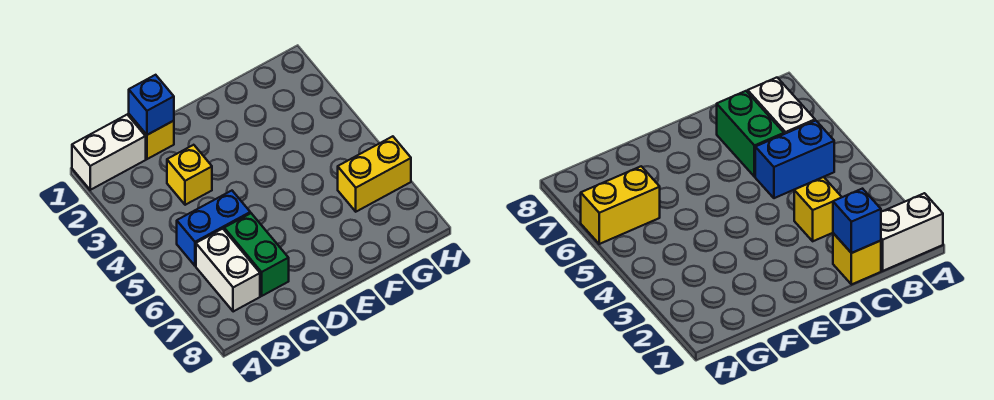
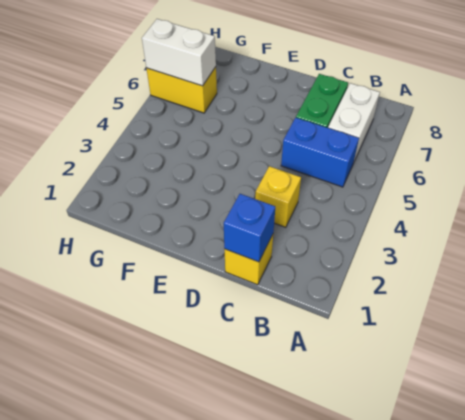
white 1x2 brick [72,115,146,190] -> white 1x2 brick moved to [142,19,216,86]

